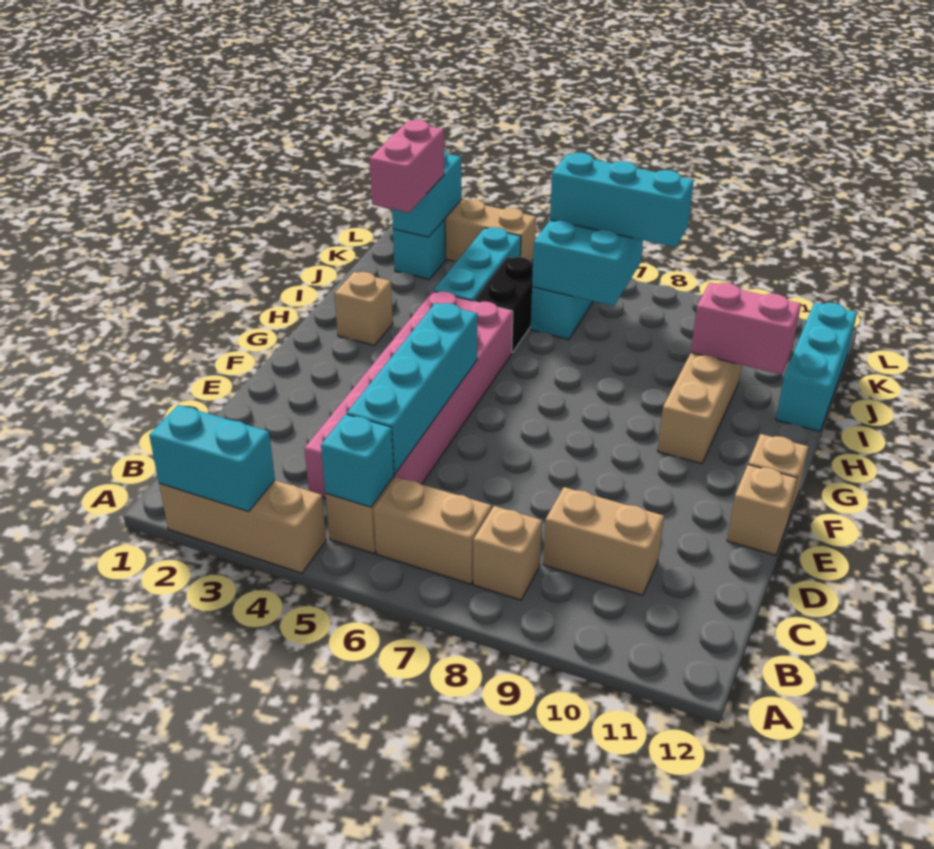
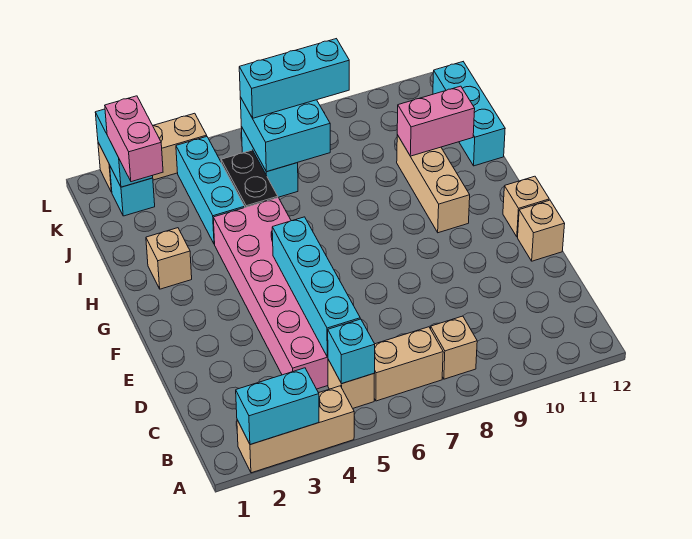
tan 1x2 brick [543,487,664,595] -> none

